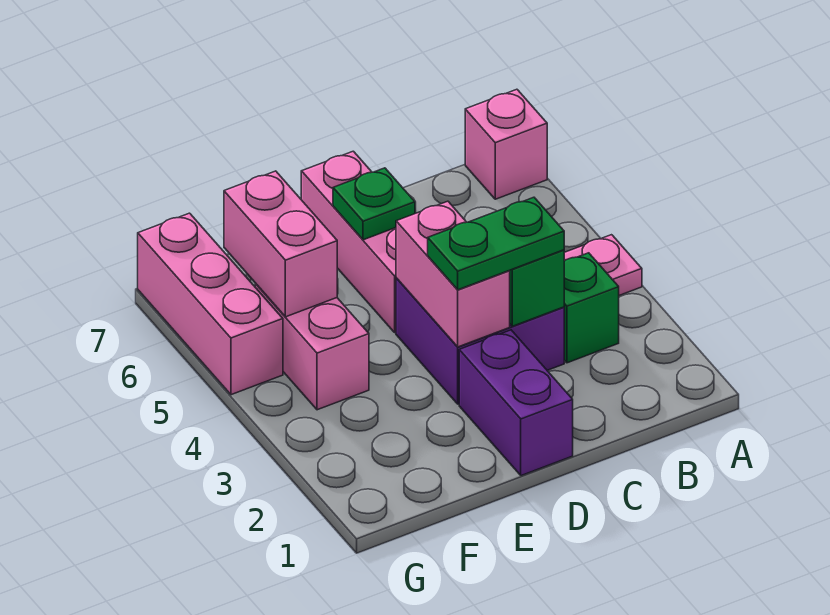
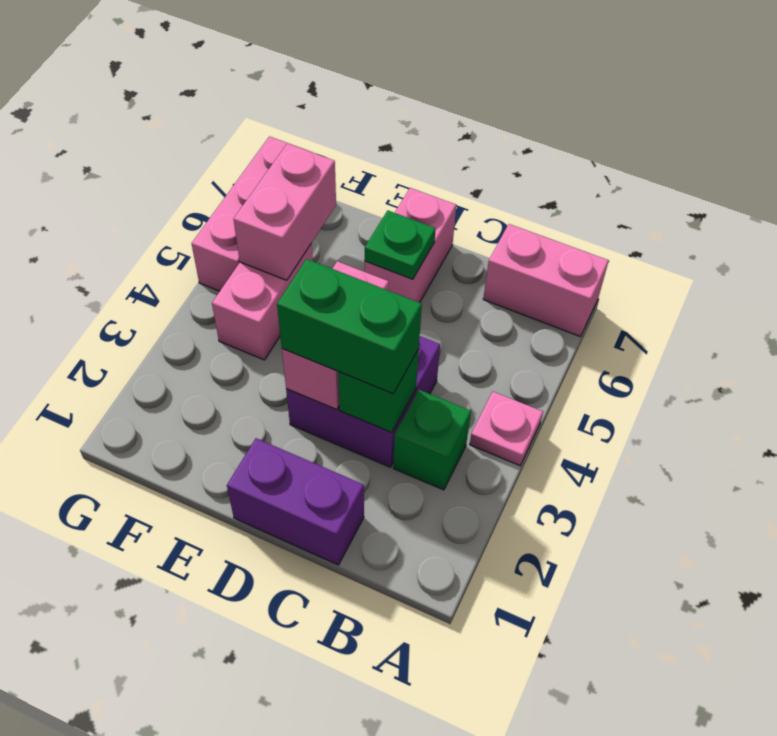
pink 1x1 brick [465,89,547,199] -> pink 1x2 brick [483,224,609,337]
green 1x2 plate [428,197,564,290] -> green 1x2 brick [277,259,422,394]
purple 1x2 brick [459,330,573,476] -> purple 1x2 brick turned to [227,438,364,565]
pink 1x3 brick [301,151,396,333] -> pink 1x2 brick [365,188,456,303]

